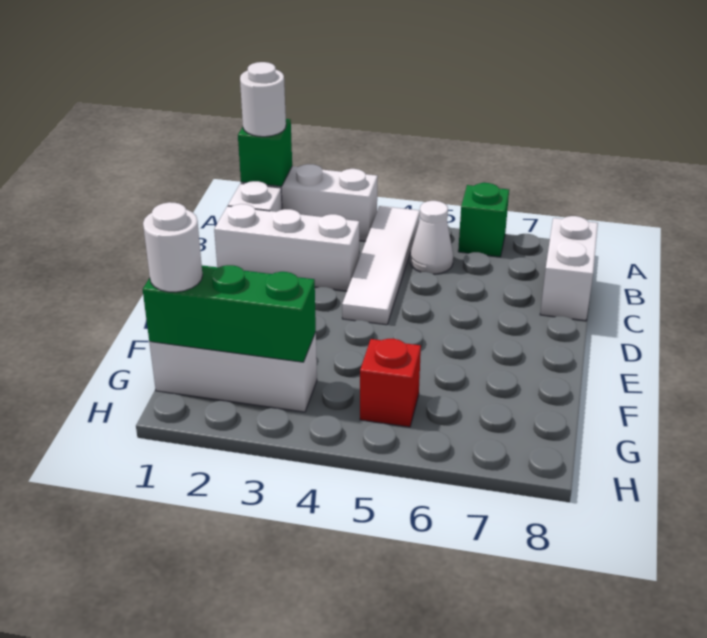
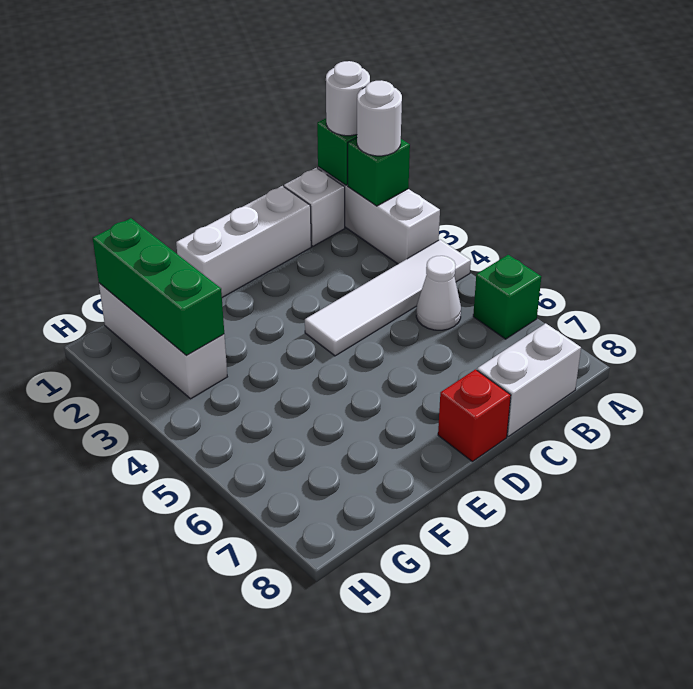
none -> green 1x1 brick [348,138,410,206]
white 1x3 brick [214,204,359,291] -> white 1x3 brick turned to [176,186,311,297]
white 1x1 round brick [143,202,203,292] -> white 1x1 round brick moved to [357,80,402,156]
red 1x1 brick [360,339,421,427] -> red 1x1 brick moved to [438,369,511,461]

